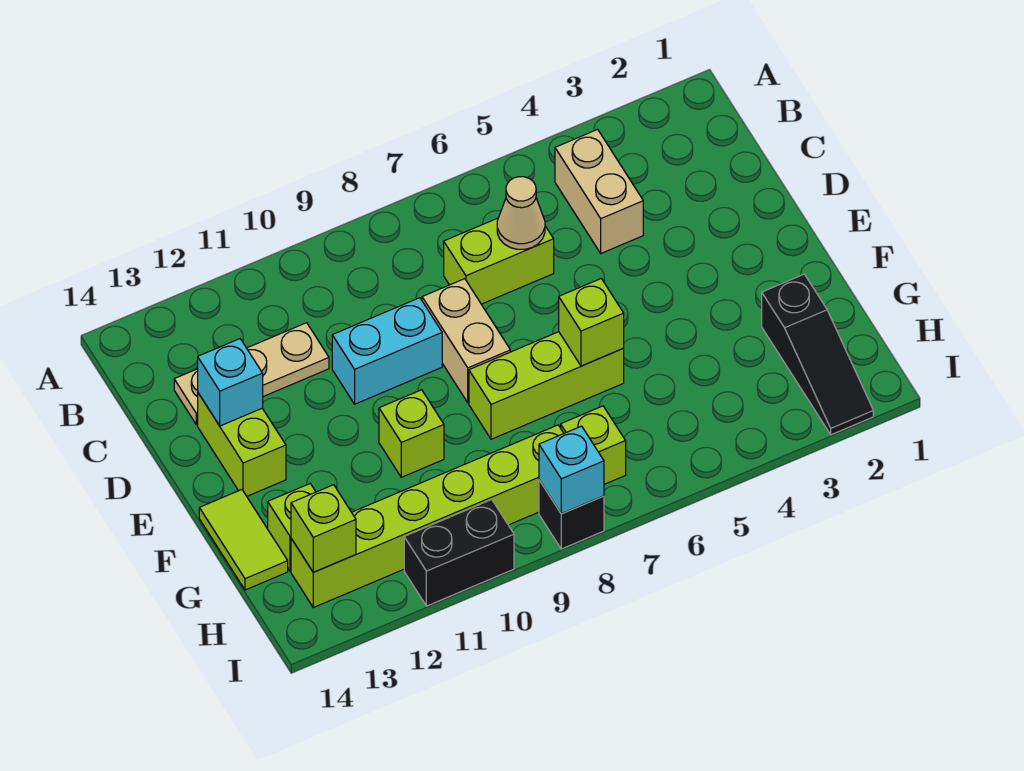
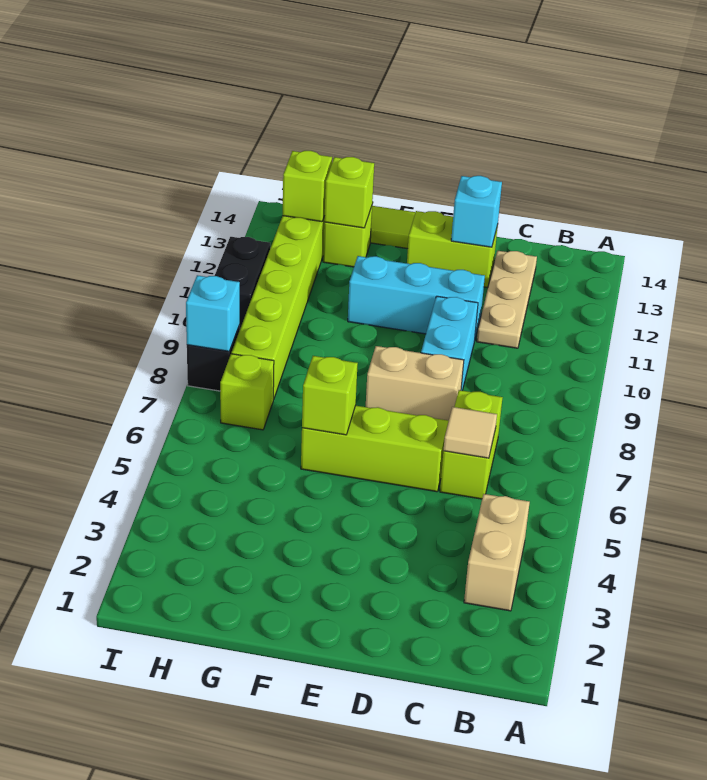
tan 1x2 brick [555,129,643,253] -> tan 1x2 brick turned to [464,494,530,611]
tan 1x1 cone [497,177,545,249] -> tan 1x1 tile [444,407,497,458]
none -> cyan 1x3 brick [348,256,485,338]
lime 1x3 brick [469,332,624,439] -> lime 1x3 brick turned to [301,406,448,492]
lime 1x1 brick [379,390,444,477] -> lime 1x1 brick moved to [324,157,374,228]
black 1x3 slope [762,274,873,435] -> none

